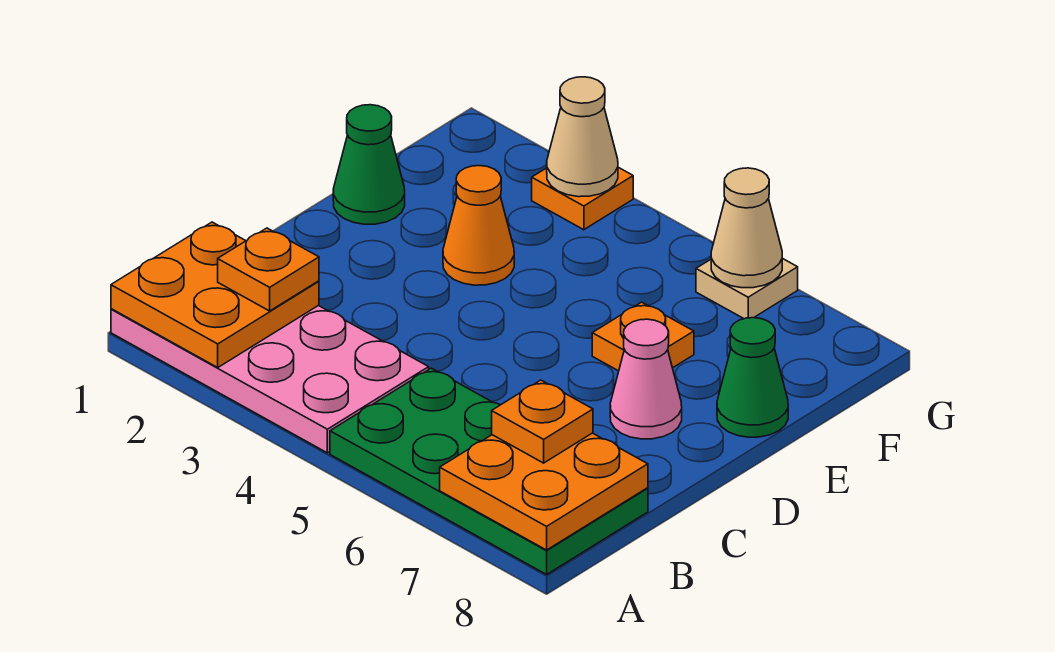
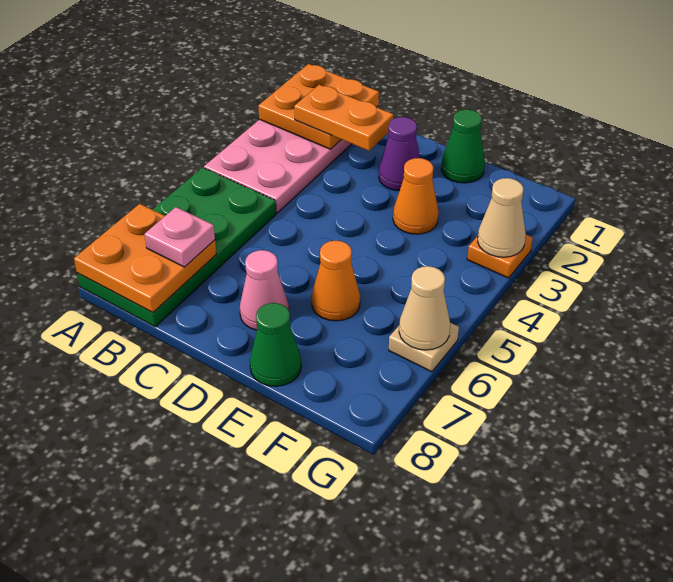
orange 1x1 plate [218,228,319,311] -> orange 1x2 plate [294,85,393,151]
orange 1x1 plate [492,380,593,463] -> pink 1x1 plate [145,207,215,267]
none -> purple 1x1 cone [379,117,420,191]
orange 1x1 plate [592,302,694,371] -> orange 1x1 cone [312,241,360,321]

